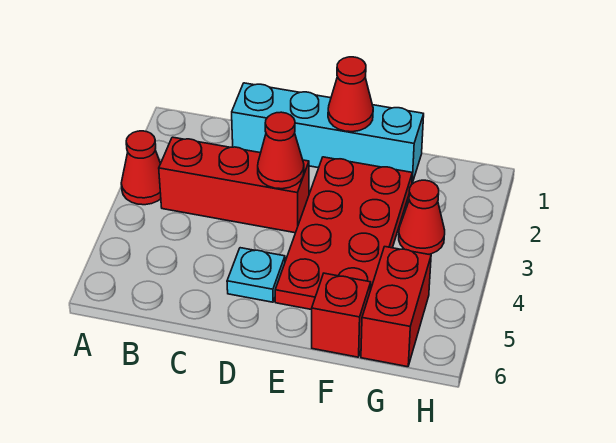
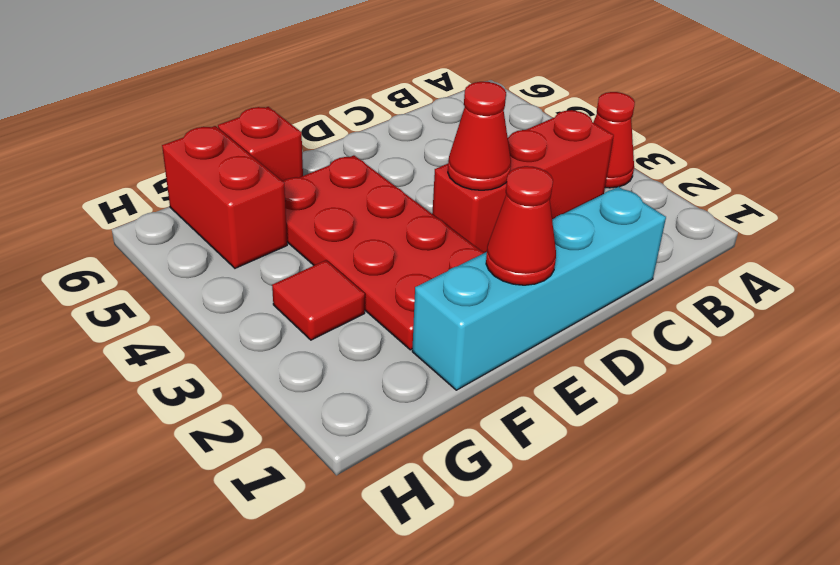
cyan 1x1 plate [227,248,285,302] -> none
red 1x1 cone [399,180,445,254] -> red 1x1 tile [272,260,365,340]

